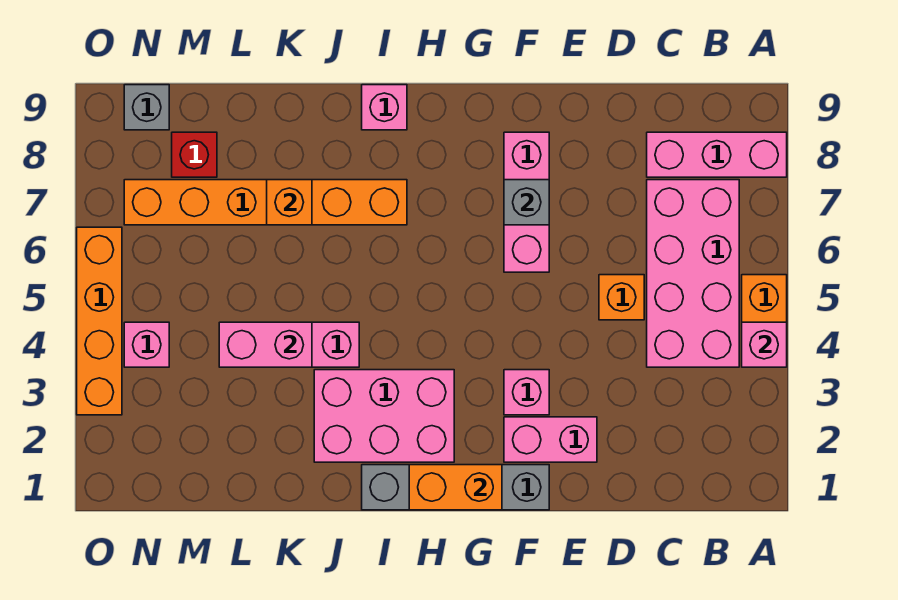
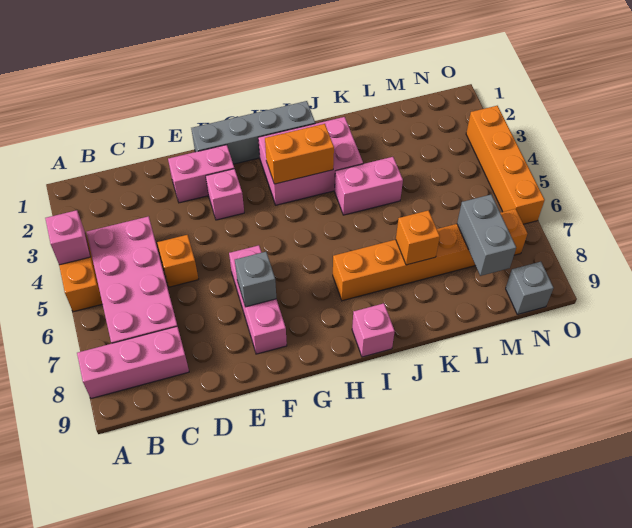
orange 1x2 brick [409,465,502,510] -> orange 1x2 brick moved to [265,124,334,184]
pink 1x2 brick [219,322,312,367] -> none
none -> grey 1x2 brick [457,195,516,276]
red 1x1 brick [172,132,217,177] -> none
pink 1x1 brick [124,322,169,367] -> none

